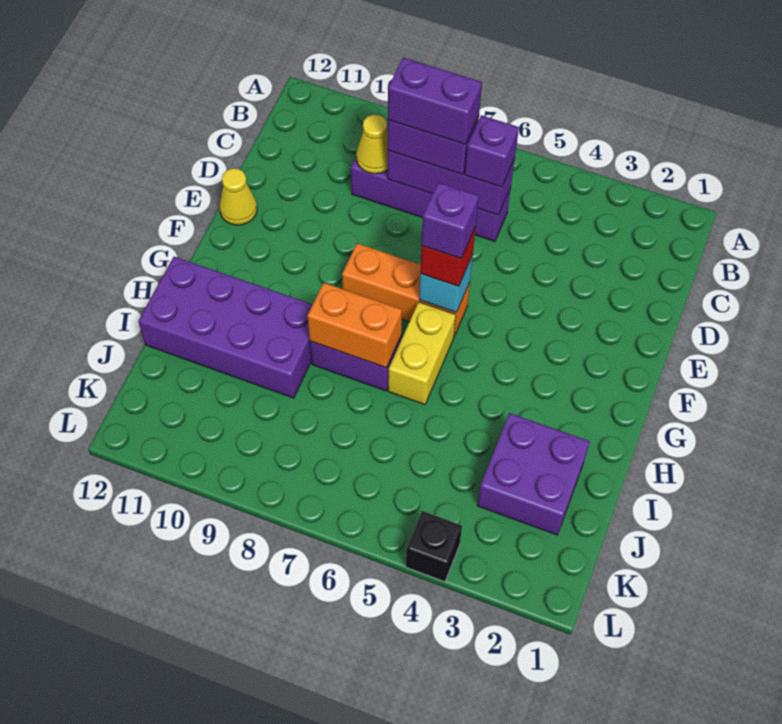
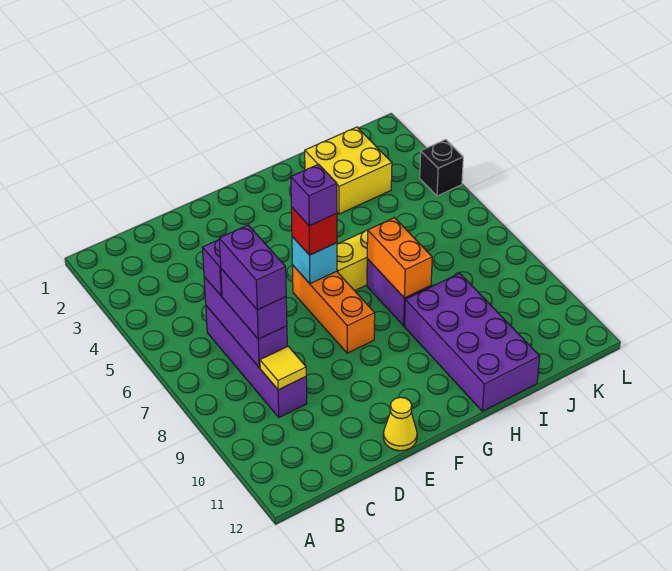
yellow 1x1 cone [356,115,388,174] -> yellow 1x1 tile [260,346,306,390]
purple 2x2 brick [477,413,590,535] -> yellow 2x2 brick [305,127,392,214]

